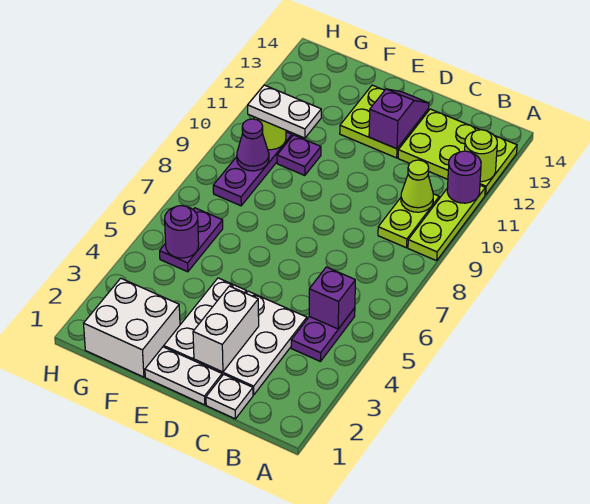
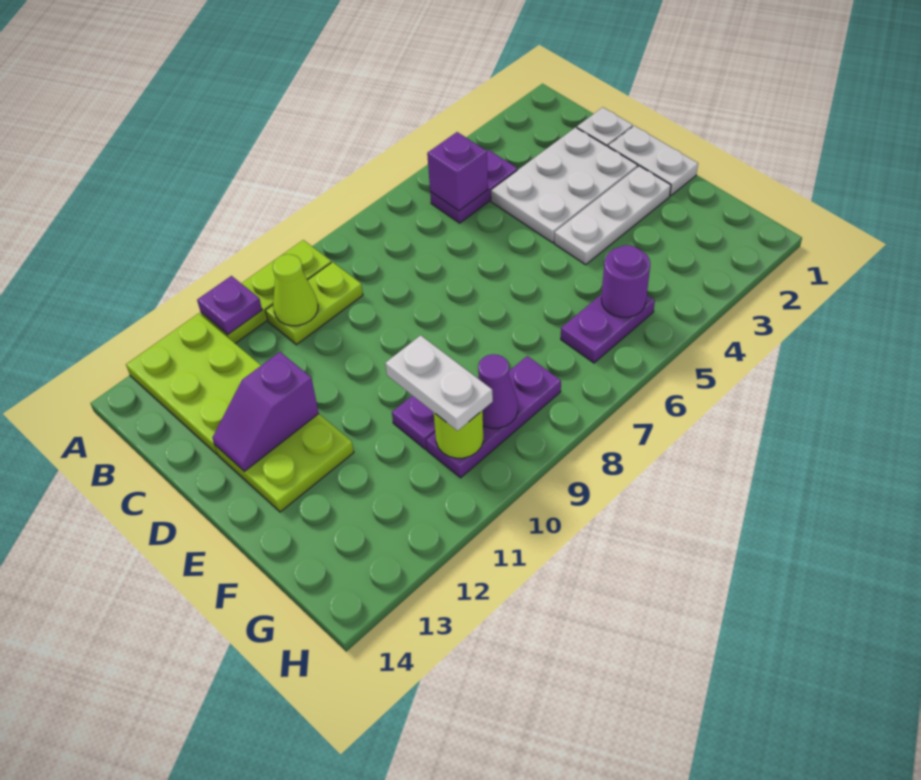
purple 1x1 round brick [447,151,481,203] -> purple 1x1 plate [197,276,262,334]
lime 1x1 round brick [465,130,497,182] -> none
white 1x2 brick [193,286,259,372] -> none
white 2x2 brick [84,278,180,377] -> none

